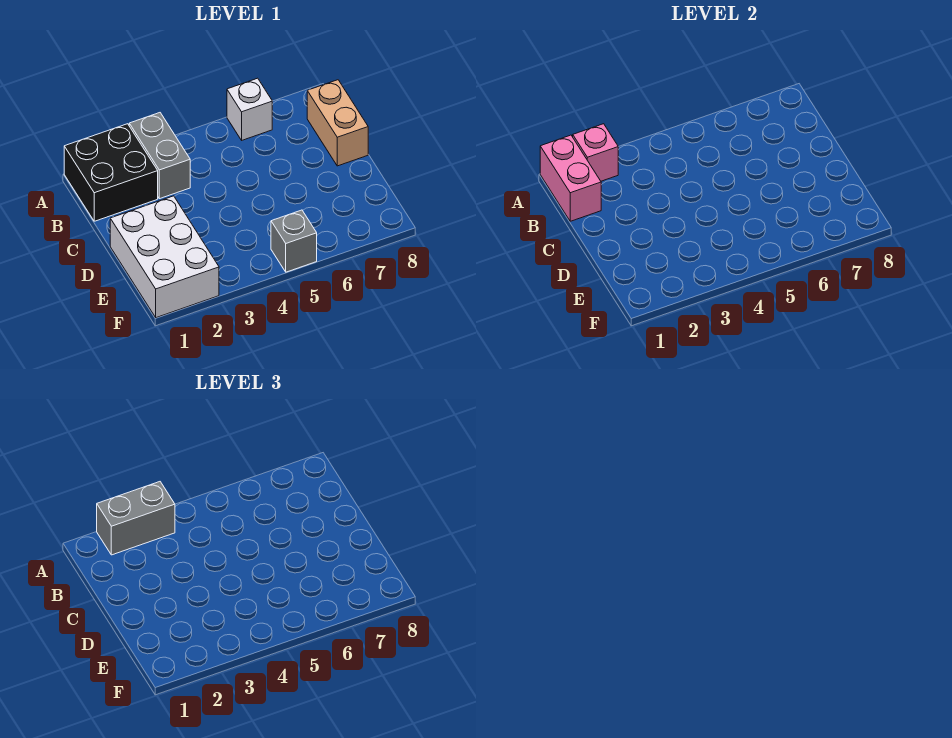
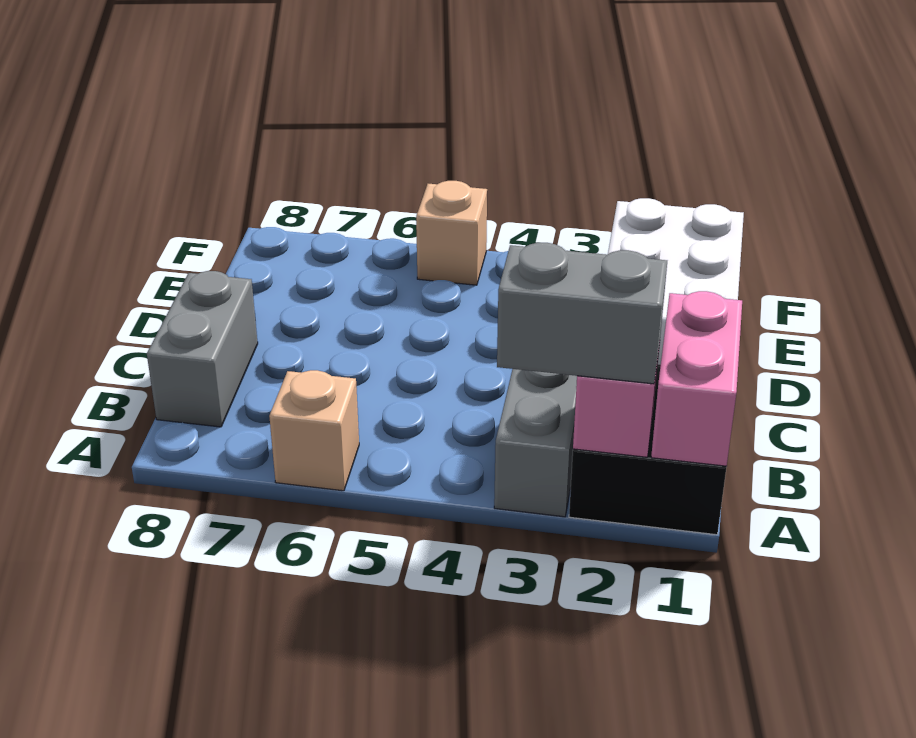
white 1x1 brick [227,78,272,140] -> tan 1x1 brick [269,370,359,491]
tan 1x2 brick [307,80,368,166] -> grey 1x2 brick [147,271,258,427]
grey 1x1 brick [271,210,317,272] -> tan 1x1 brick [416,181,487,285]

